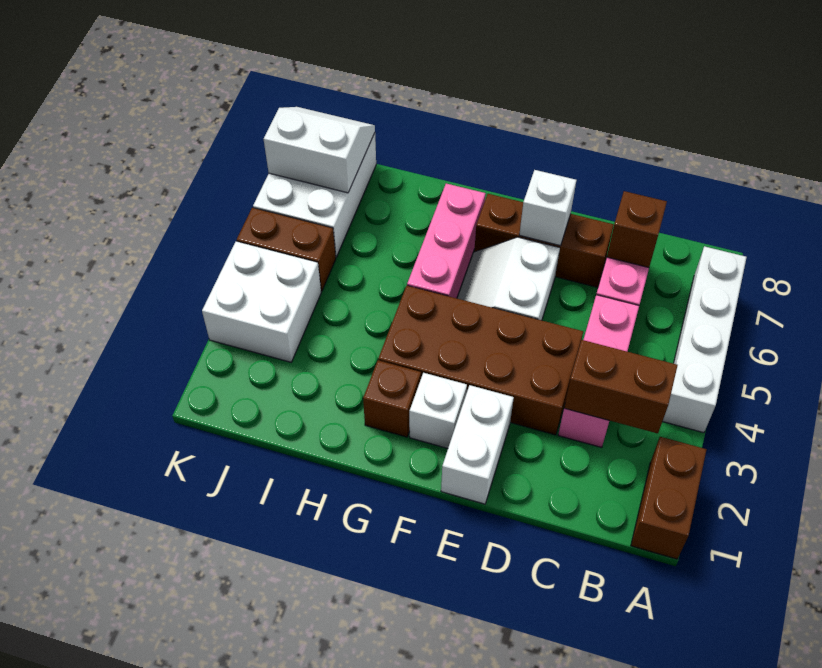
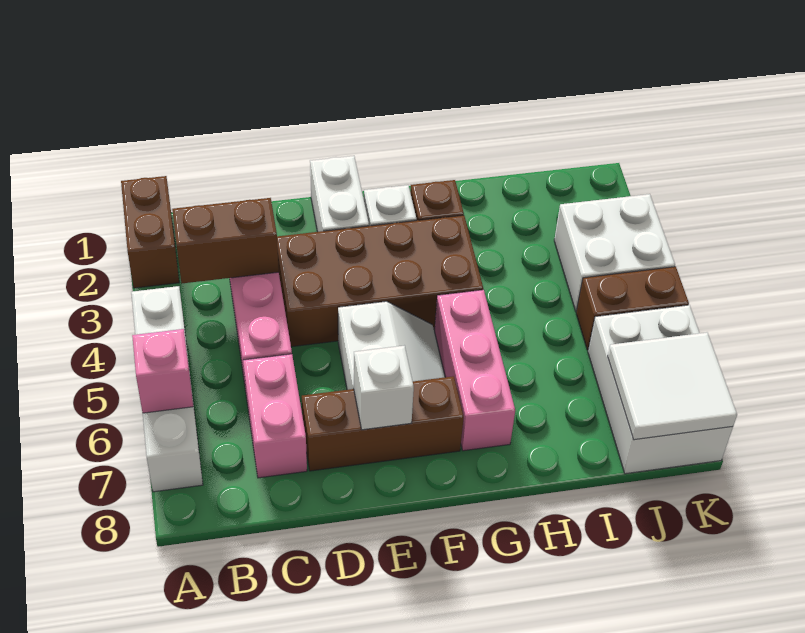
none -> pink 1x1 brick [132,329,193,413]
brown 1x1 brick [607,191,667,268] -> none
white 2x2 slope [264,107,375,193] -> white 2x2 tile [608,333,737,440]

